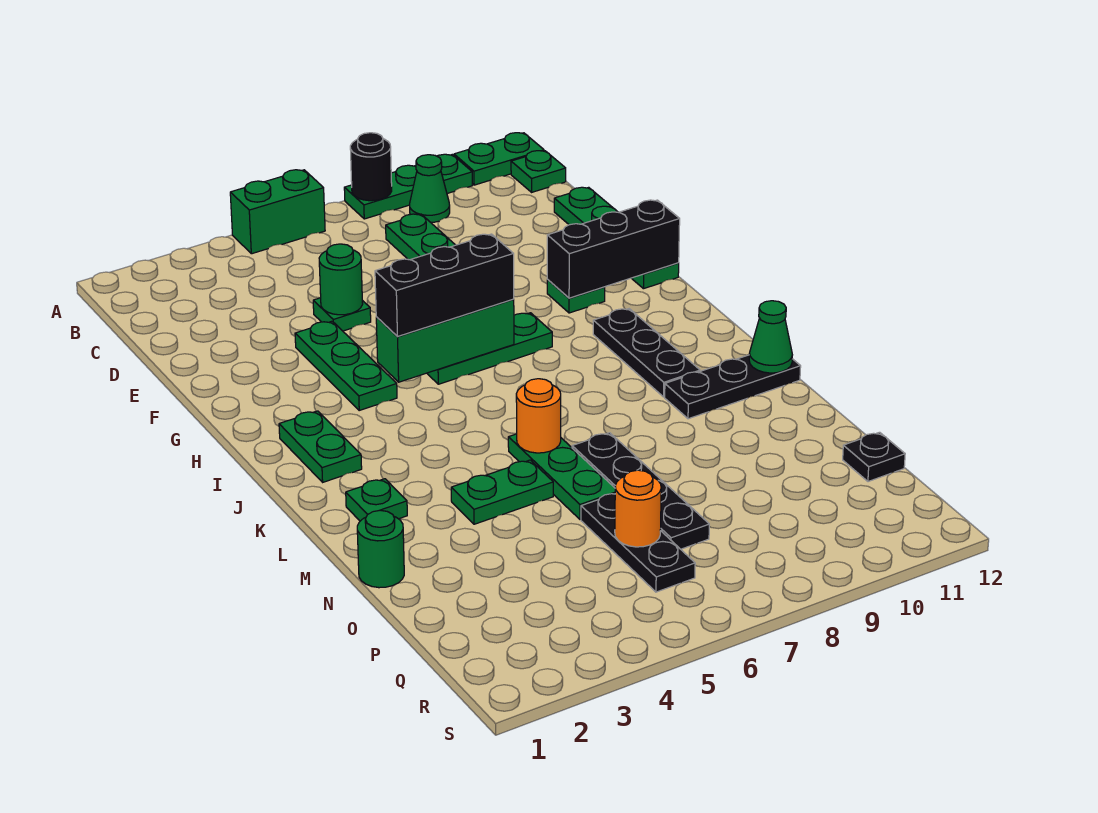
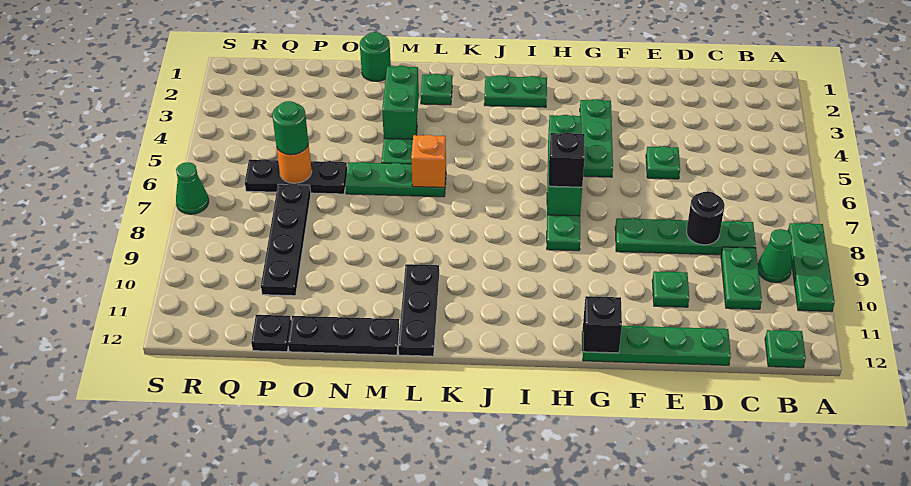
green 1x2 brick [230,170,325,254] -> green 1x2 brick moved to [382,65,419,139]
black 1x1 round brick [350,133,392,201] -> black 1x1 round brick moved to [686,191,725,245]
green 1x2 plate [454,133,544,185] -> green 1x2 plate moved to [721,247,762,309]
green 1x1 round brick [319,244,363,315] -> green 1x1 round brick moved to [272,101,308,155]
green 1x3 plate [295,321,397,410] -> green 1x3 plate turned to [580,99,613,177]
green 1x1 plate [547,280,605,313] -> green 1x1 plate moved to [652,271,689,307]
black 1x3 brick [547,200,680,298] -> black 1x1 brick [583,296,622,353]
black 1x3 brick [375,234,514,337] -> black 1x1 brick [549,132,585,187]
black 1x3 plate [593,309,700,397] -> black 1x3 plate moved to [288,316,399,355]
orange 1x1 round brick [516,379,561,453] -> orange 1x1 brick [411,135,446,187]
green 1x1 cone [749,301,792,373] -> green 1x1 cone moved to [176,162,209,214]
black 1x4 plate [572,433,709,549] -> black 1x4 plate turned to [261,184,311,296]

